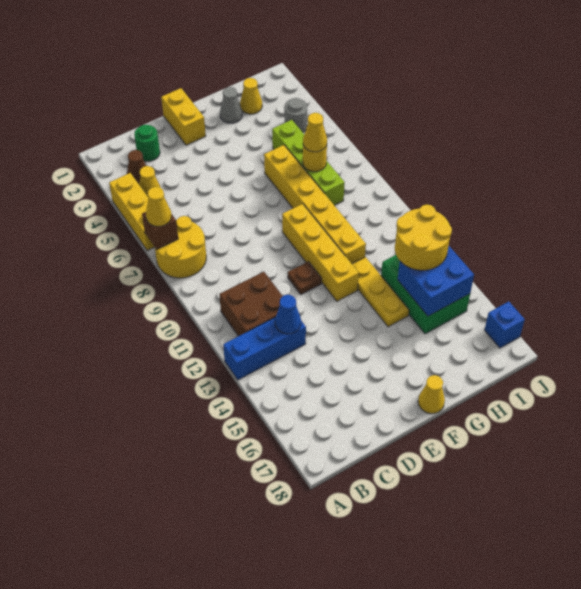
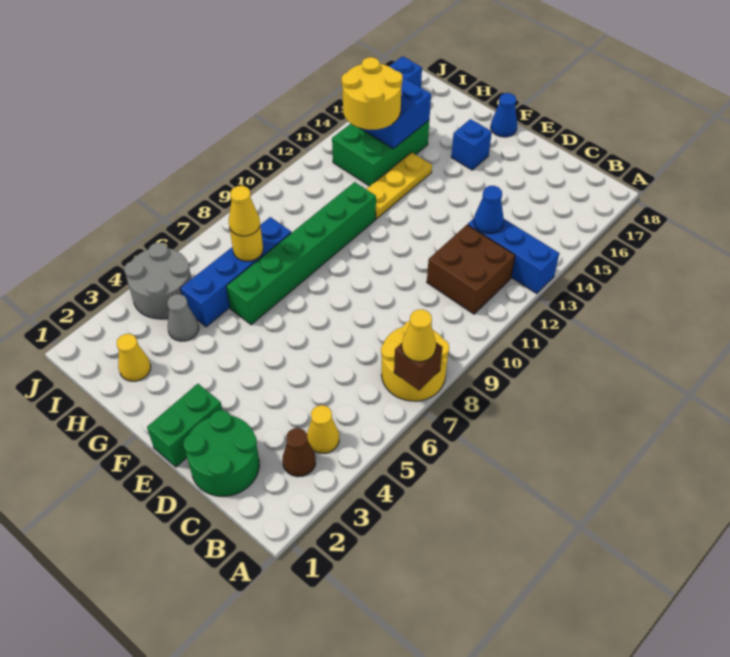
yellow 1x3 brick [109,173,154,251] -> none
green 1x1 round brick [134,125,160,161] -> green 2x2 round brick [183,410,259,496]
yellow 1x2 brick [161,88,206,145] -> green 1x2 brick [147,384,222,467]
brown 1x1 plate [288,261,322,294] -> none
yellow 1x4 brick [282,204,359,301] -> none
none -> blue 1x1 brick [451,119,492,170]
yellow 1x1 cone [418,375,445,414] -> blue 1x1 cone [491,93,517,137]
grey 1x1 cone [220,87,242,123] -> grey 1x1 cone moved to [167,294,199,341]
yellow 1x6 brick [264,145,366,264] -> green 1x6 brick [226,182,376,325]
lime 1x4 brick [272,120,345,205] -> blue 1x4 brick [180,217,291,327]
grey 1x1 round brick [284,98,307,132] -> grey 2x2 round brick [124,243,191,319]

